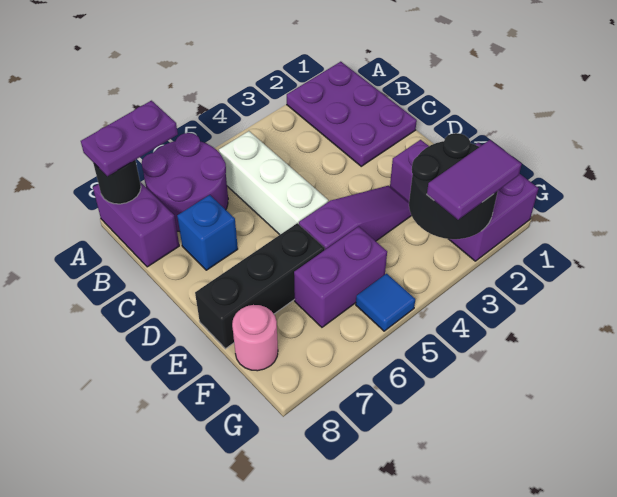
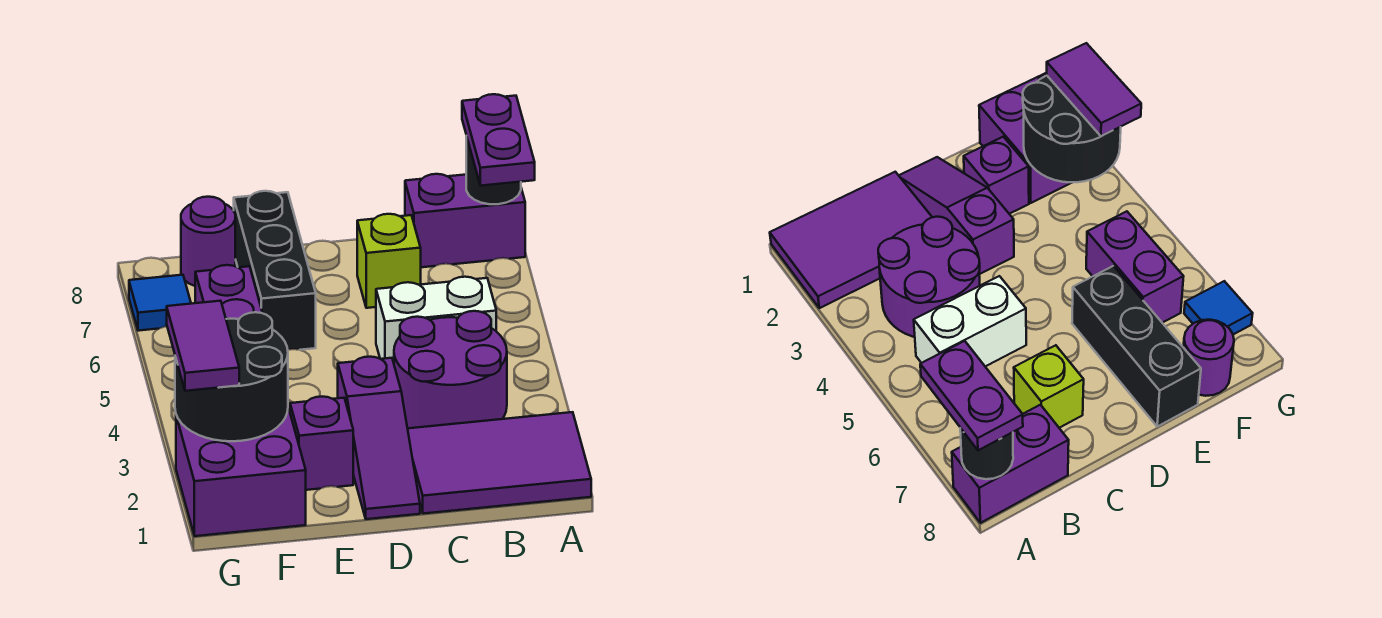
purple 2x3 plate [287,62,417,166] -> purple 2x3 tile [408,412,591,514]
purple 2x2 round brick [142,133,228,231] -> purple 2x2 round brick moved to [394,311,507,428]
white 1x3 brick [219,131,328,235] -> white 1x2 brick [376,277,496,363]
blue 1x1 brick [177,195,238,270] -> lime 1x1 brick [357,214,421,308]
purple 1x3 slope [299,186,412,250] -> purple 1x3 slope moved to [338,356,420,519]
pink 1x1 round brick [232,305,278,371] -> purple 1x1 round brick [181,197,235,286]
blue 1x1 tile [356,274,415,331] -> blue 1x1 tile moved to [129,275,191,331]

